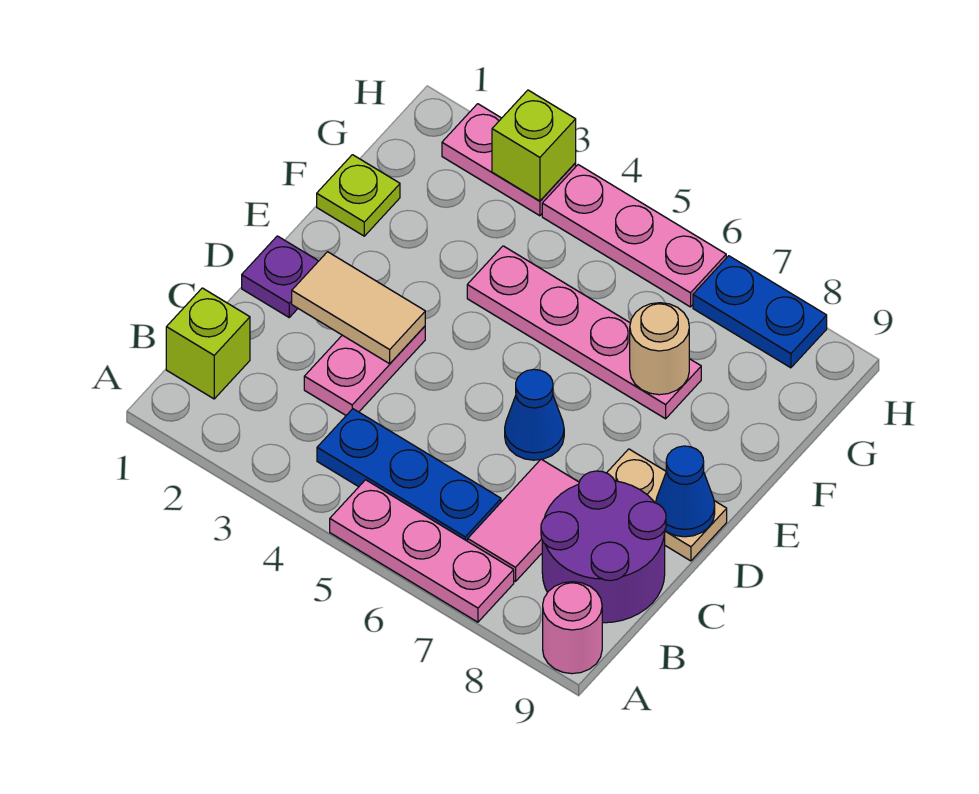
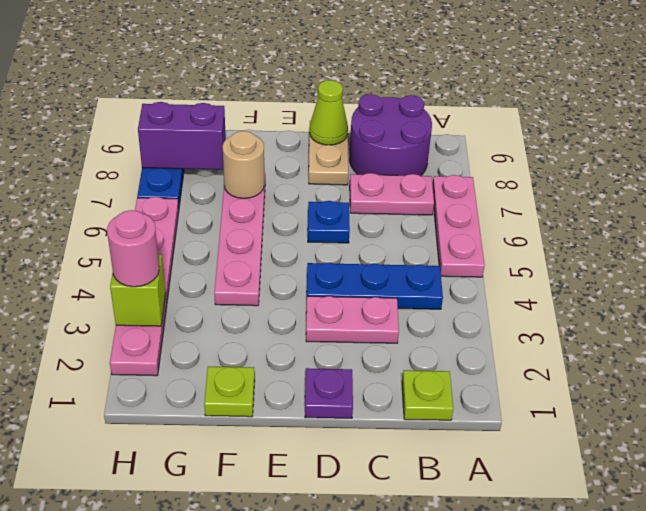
pink 1x1 round brick [543,582,602,674] -> pink 1x1 round brick moved to [107,210,159,287]
lime 1x1 brick [166,288,250,399] -> lime 1x1 plate [402,370,453,420]
blue 1x3 plate [317,409,501,541] -> blue 1x3 plate turned to [307,263,443,309]
pink 1x2 tile [468,459,579,582] -> pink 1x2 plate [350,173,434,215]
tan 1x2 tile [292,252,425,364] -> none
blue 1x1 cone [505,369,564,460] -> blue 1x1 plate [308,201,350,243]
blue 1x1 cone [656,446,715,537] -> lime 1x1 cone [310,80,348,145]
none -> purple 1x2 brick [138,102,226,170]

